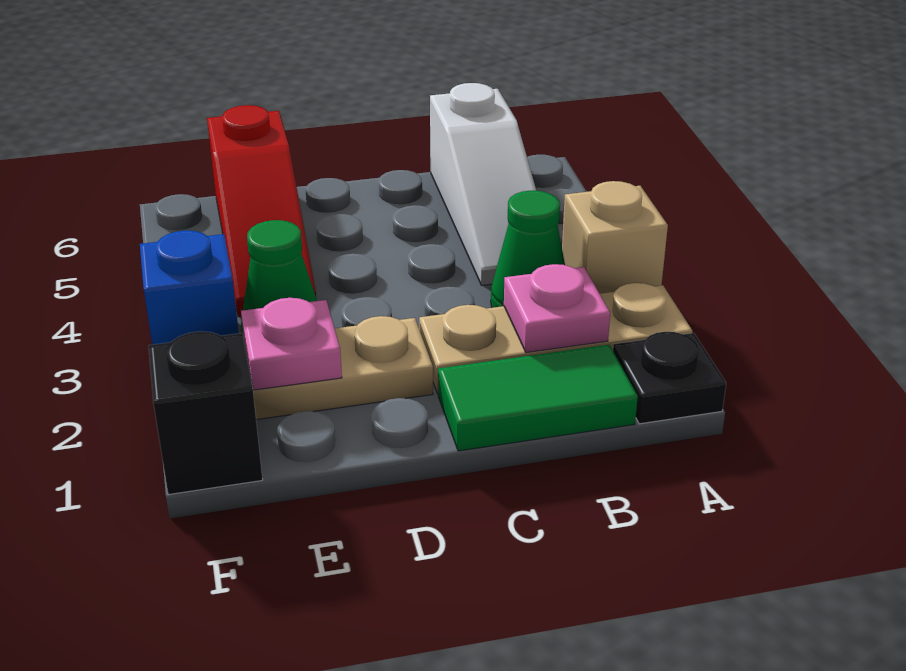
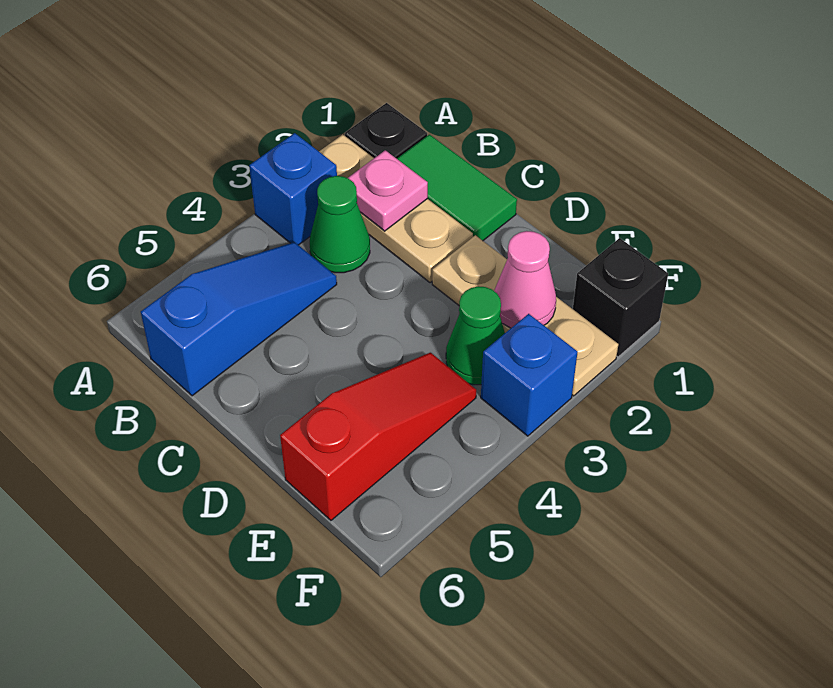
tan 1x1 brick [562,181,668,294] -> blue 1x1 brick [249,133,337,245]
white 1x3 slope [430,83,536,285] -> blue 1x3 slope [141,242,337,396]
pink 1x1 plate [241,298,342,390] -> pink 1x1 cone [494,231,556,328]

